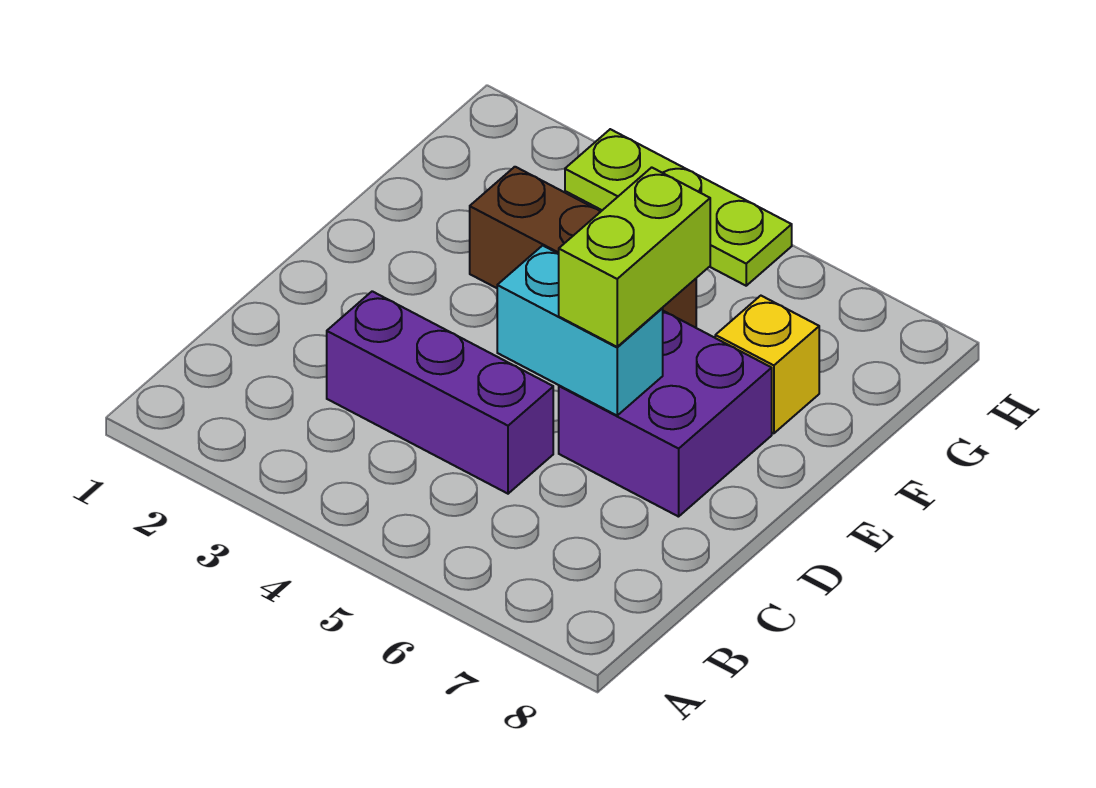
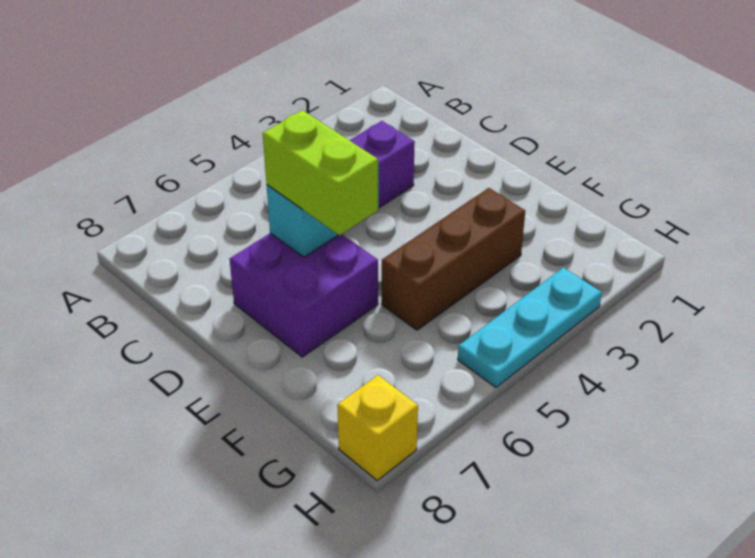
yellow 1x1 brick [715,296,819,433] -> yellow 1x1 brick moved to [337,375,418,480]
lime 1x3 plate [565,129,792,286] -> cyan 1x3 plate [458,267,602,387]

